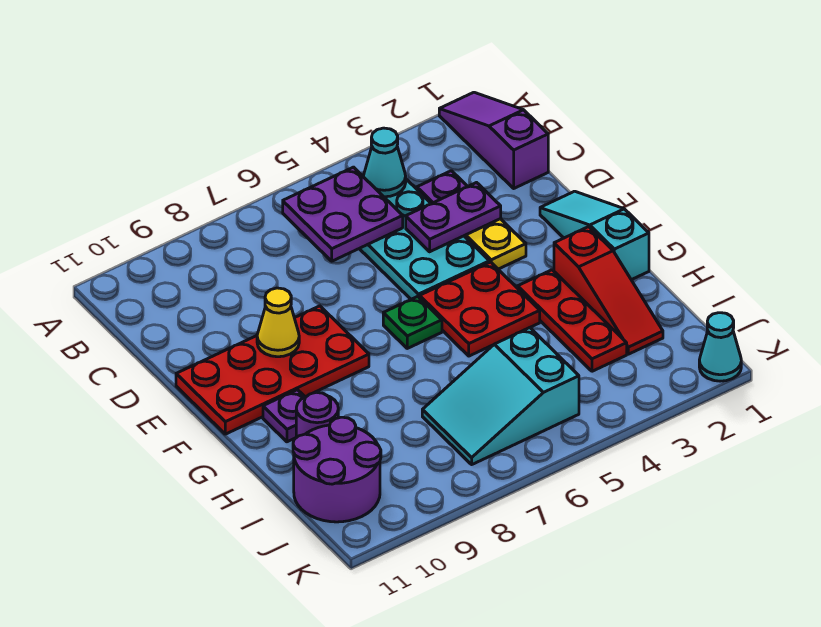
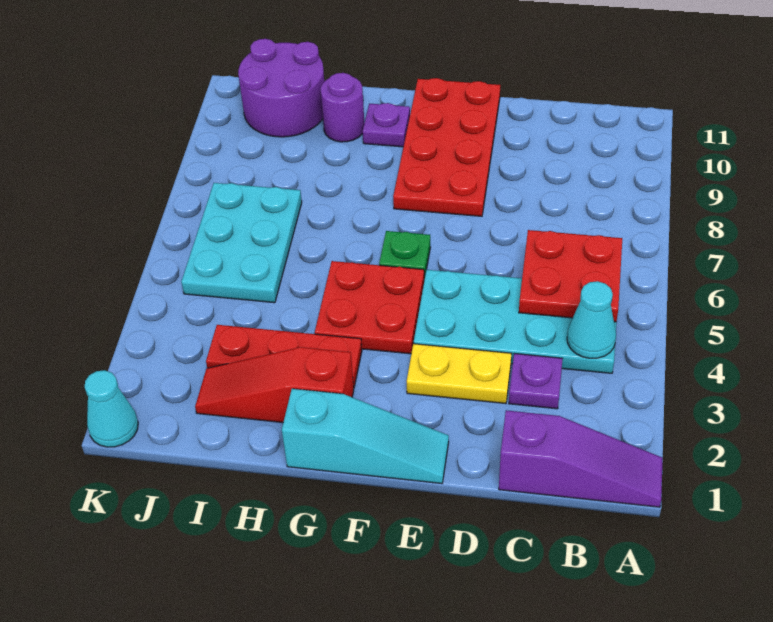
purple 2x2 plate [283,167,403,261] -> red 2x2 plate [519,230,622,322]
purple 1x2 plate [406,183,501,252] -> none
yellow 1x1 cone [257,288,299,357] -> none
cyan 2x3 slope [422,328,579,464] -> cyan 2x3 plate [181,183,302,303]

